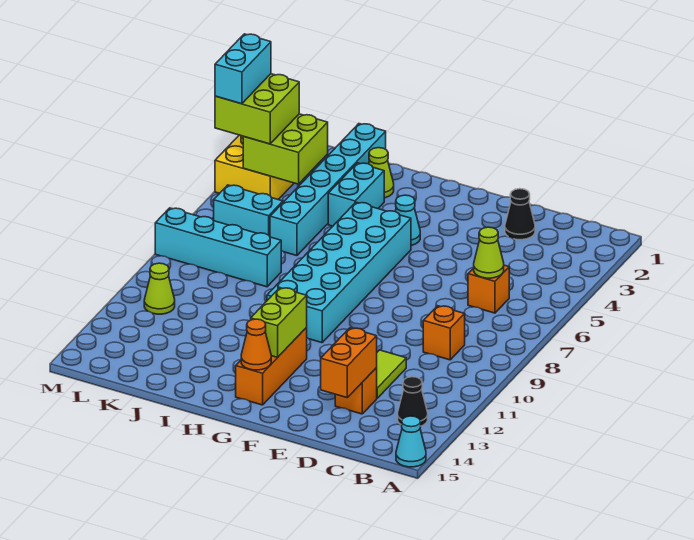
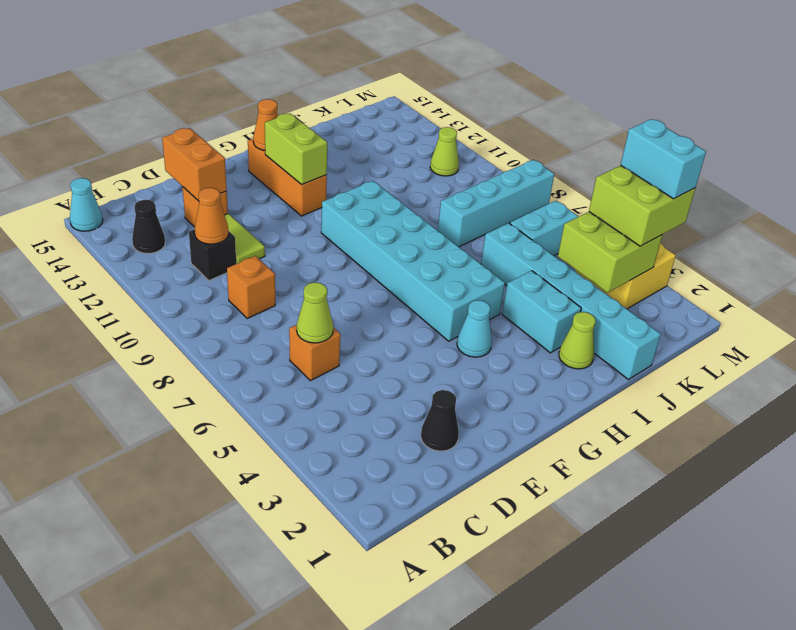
none -> black 1x1 brick [189,229,236,280]
none -> orange 1x1 cone [195,188,229,244]

